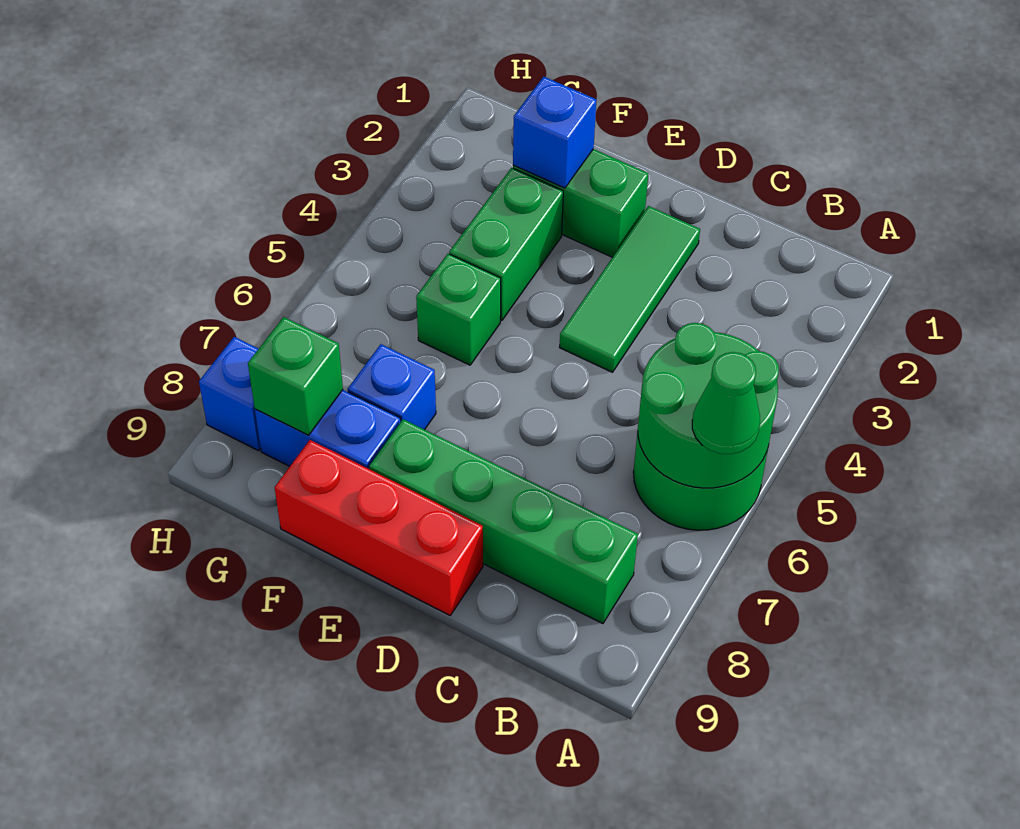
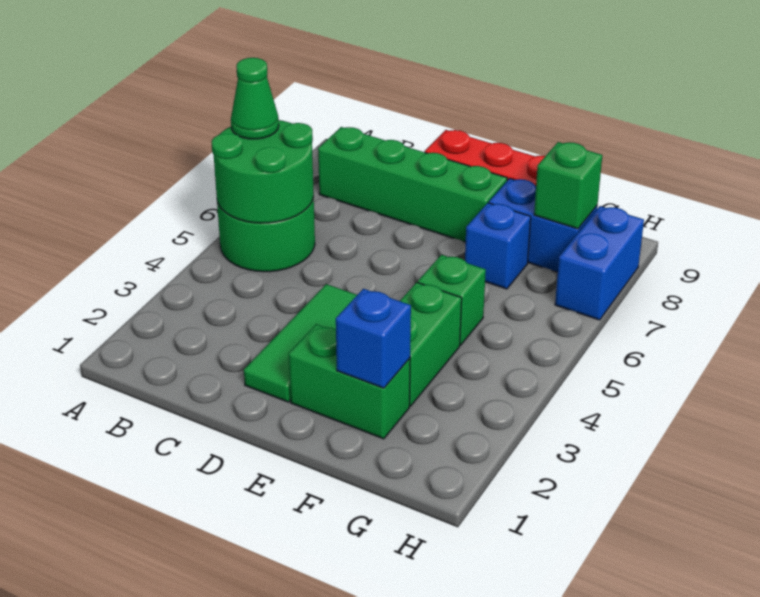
blue 1x1 brick [199,337,261,451] -> blue 1x2 brick [555,206,644,320]

